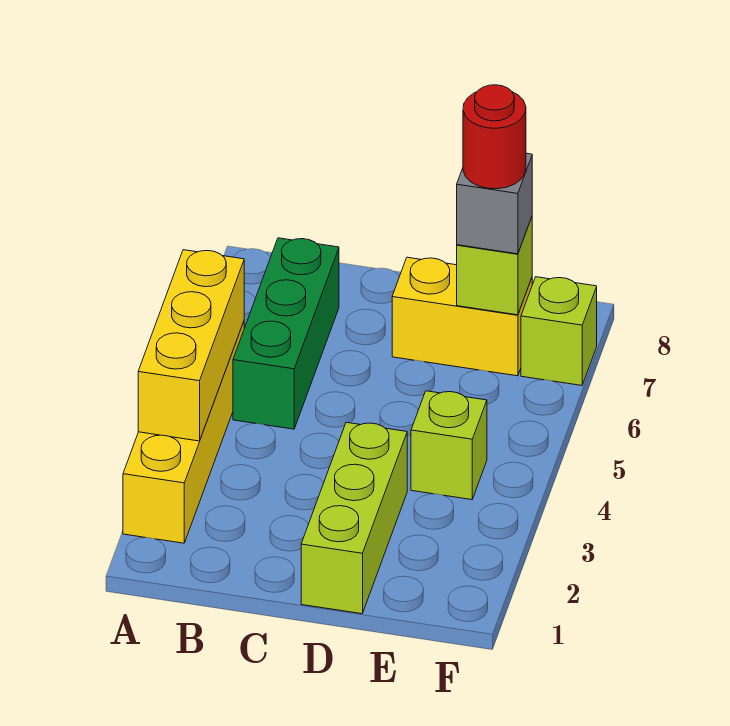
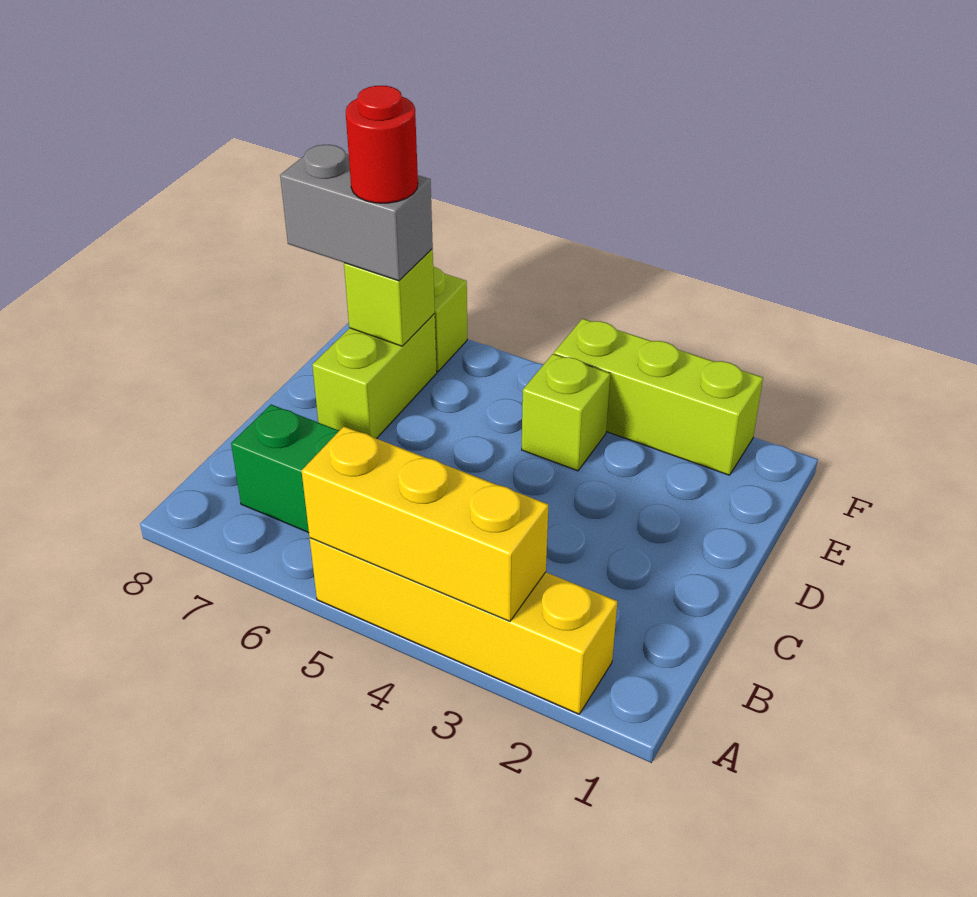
lime 1x3 brick [301,422,407,614] -> lime 1x3 brick moved to [554,319,763,475]
yellow 1x2 brick [392,257,532,376] -> lime 1x2 brick [312,314,437,439]
grey 1x1 brick [457,153,532,254] -> grey 1x2 brick [280,145,433,281]

